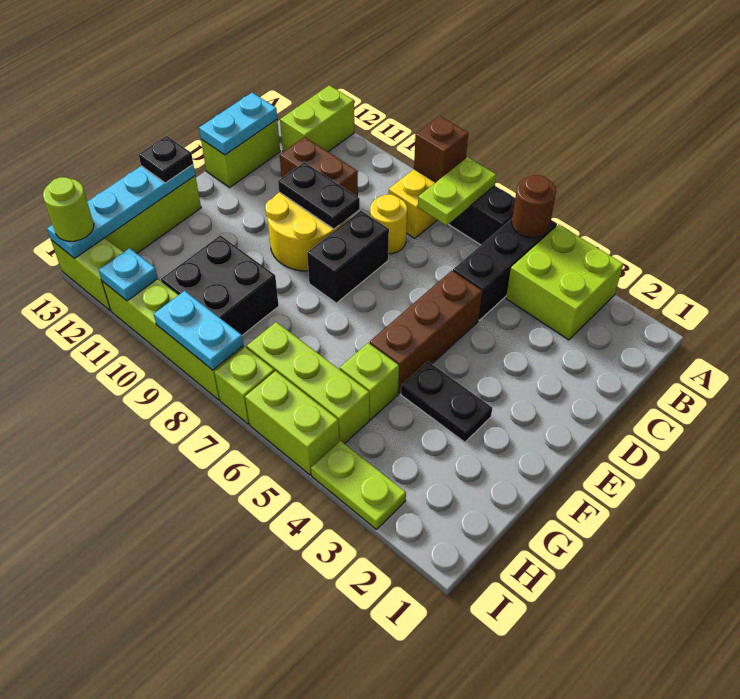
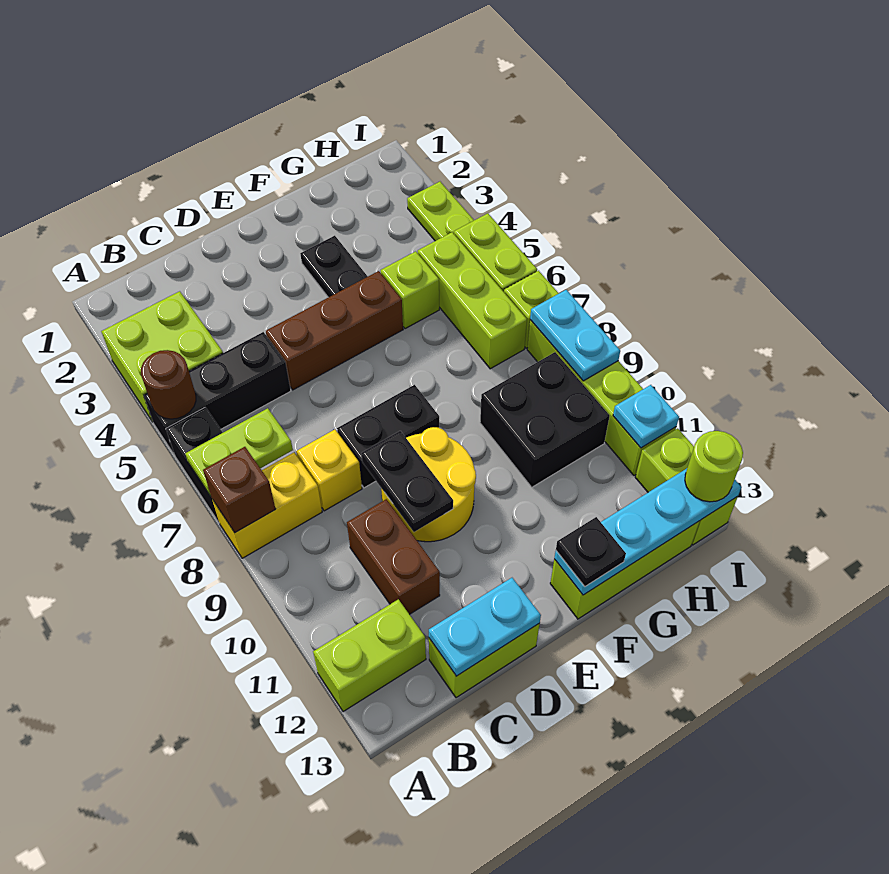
yellow 1x1 round brick [370,194,407,254] -> yellow 1x1 brick [296,430,362,511]

